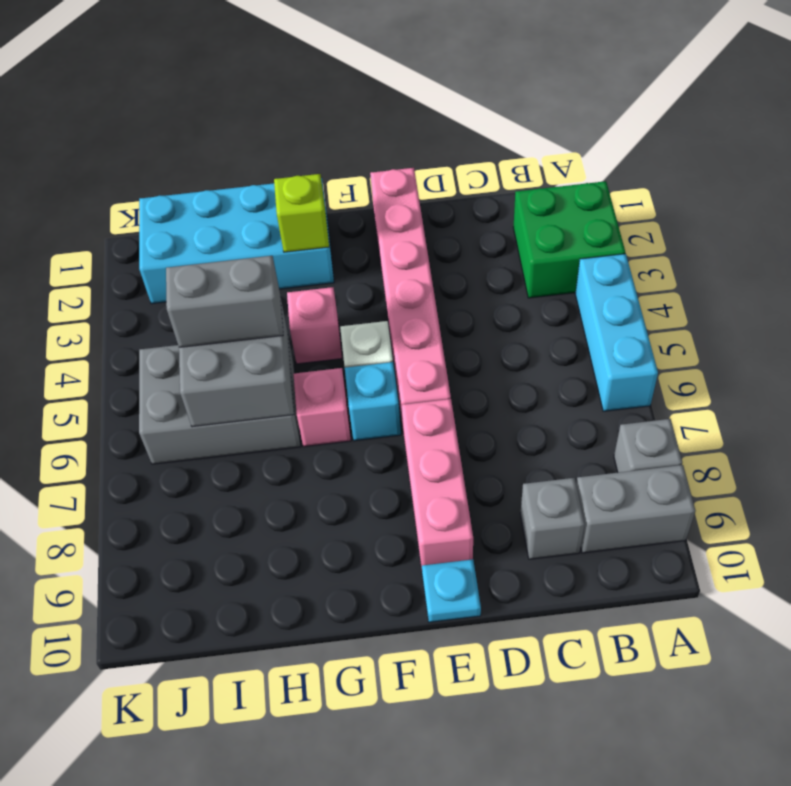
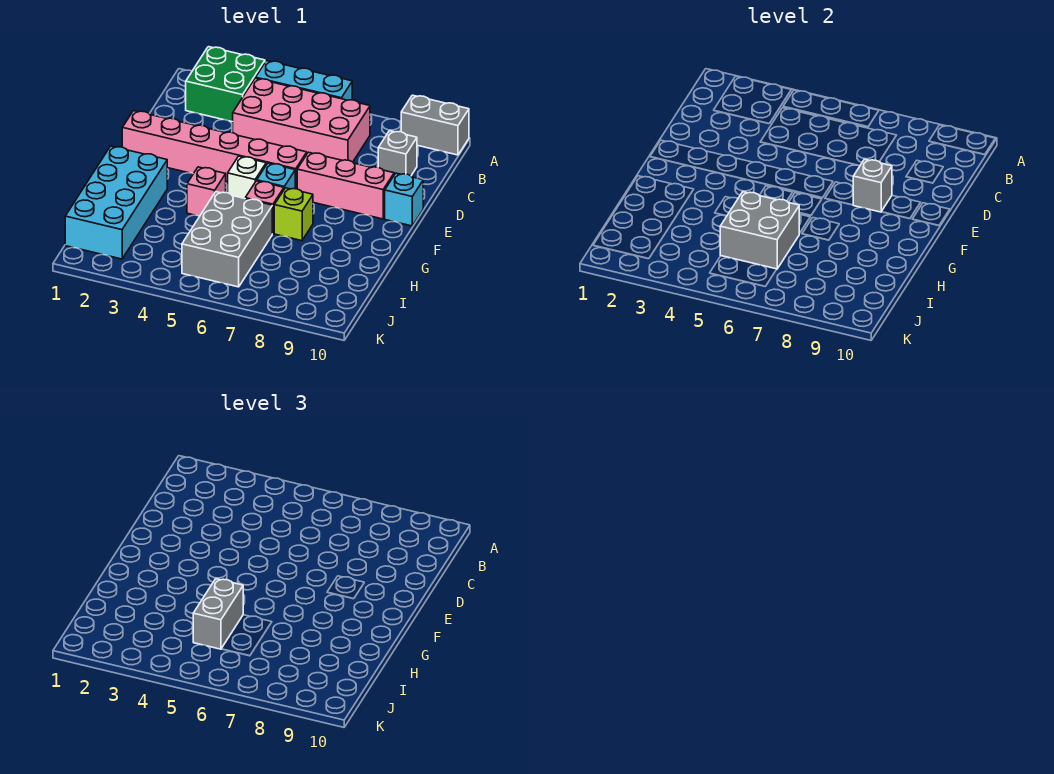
grey 1x1 brick [614,419,682,473] -> grey 1x1 brick moved to [853,159,892,212]
grey 1x2 brick [576,465,696,553] -> grey 1x2 brick turned to [401,95,469,155]
none -> pink 2x4 brick [233,78,370,162]
cyan 1x1 plate [422,559,481,622] -> cyan 1x1 brick [385,173,423,226]
lime 1x1 brick [274,174,329,252] -> lime 1x1 brick moved to [274,188,313,241]

